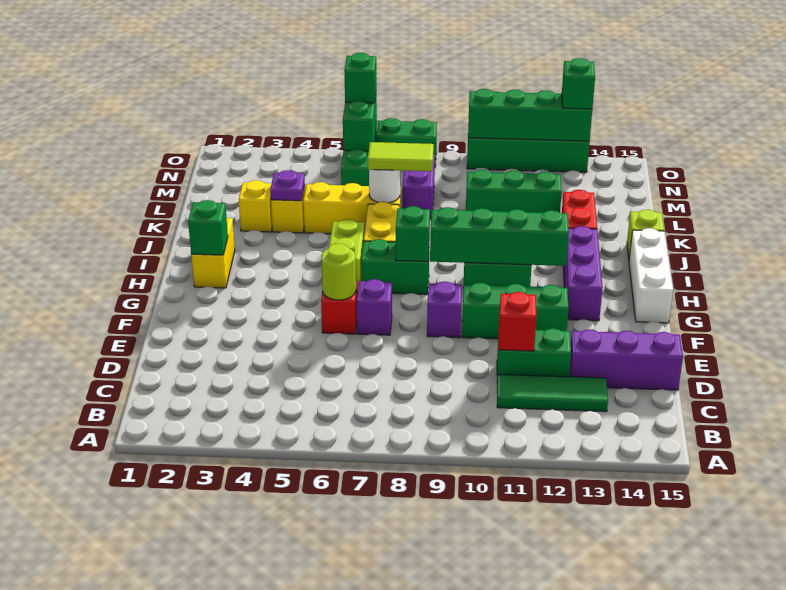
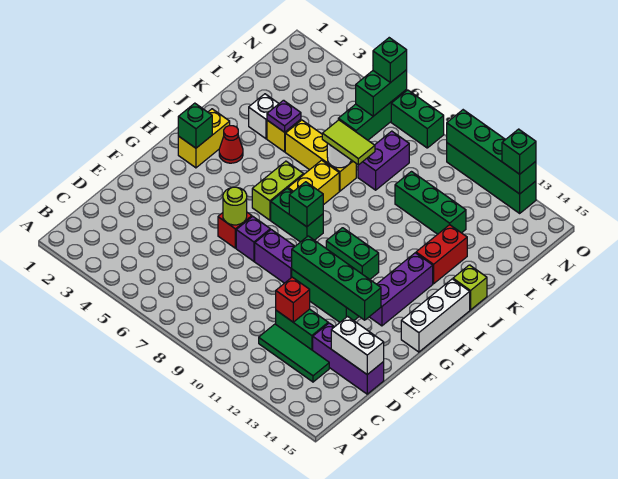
none -> white 1x2 brick [331,316,384,375]
purple 1x1 brick [427,281,462,338] -> purple 1x2 brick [255,230,295,283]
green 1x4 brick [430,207,569,266] -> green 1x4 brick moved to [292,236,381,320]
none -> red 1x1 cone [219,126,243,163]
yellow 1x1 brick [239,180,272,232] -> white 1x1 brick [249,94,279,139]

